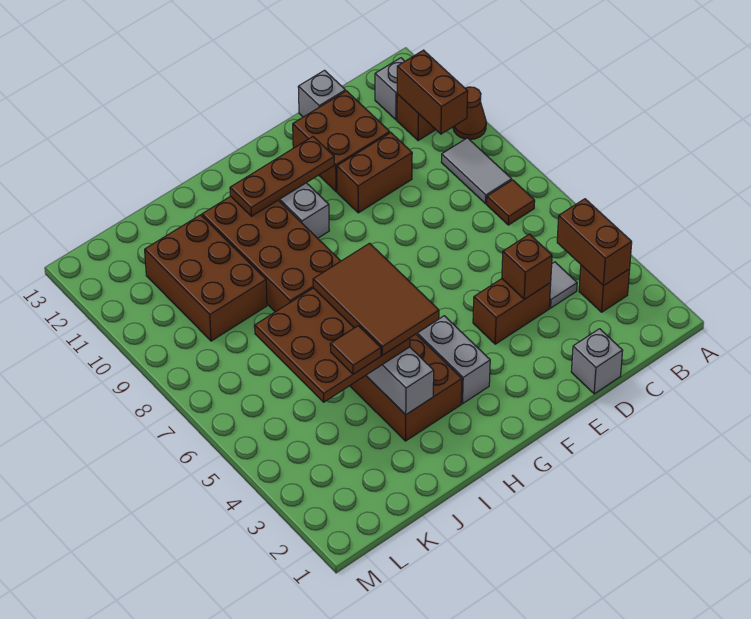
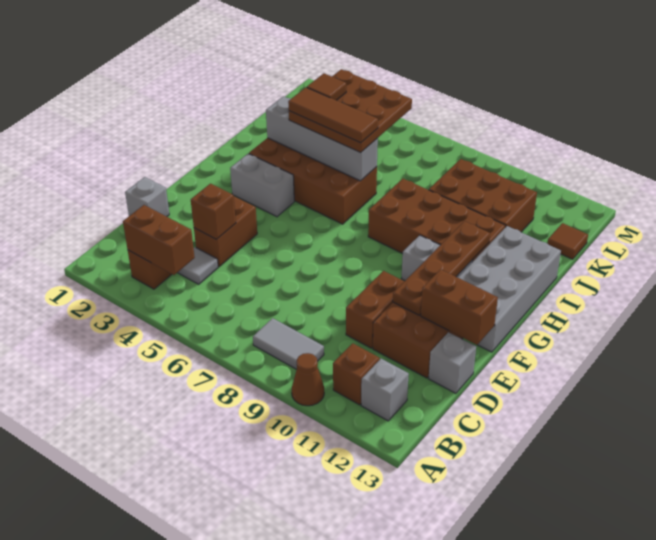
brown 1x1 tile [487,180,535,225] -> brown 1x1 tile moved to [547,223,588,259]
brown 1x2 brick [397,50,468,134] -> brown 1x2 brick moved to [421,269,498,345]
brown 1x3 plate [230,137,334,216] -> brown 1x4 plate [393,221,490,315]
none -> grey 2x4 brick [458,226,561,352]
brown 2x3 tile [313,243,439,355] -> brown 1x3 tile [288,87,378,143]

